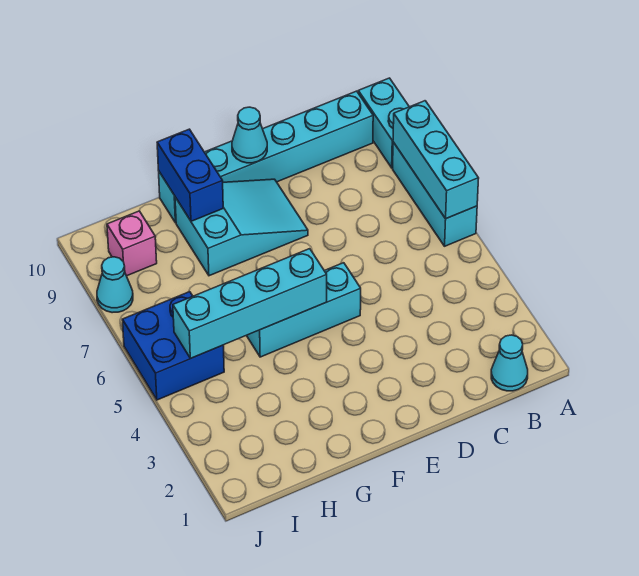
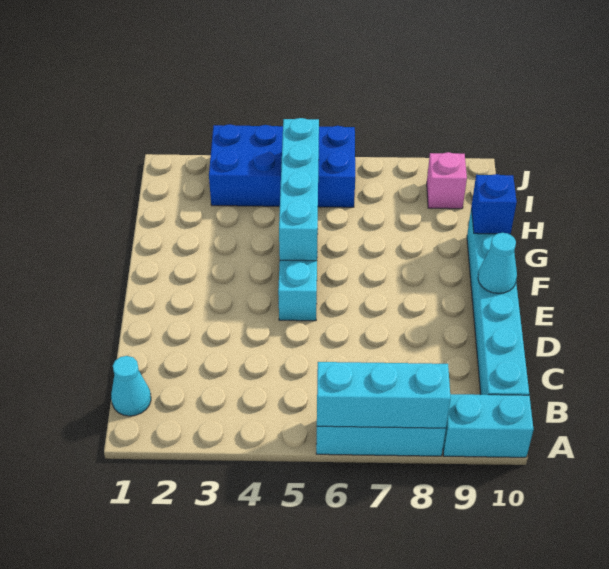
cyan 2x3 slope [175,179,308,276] -> none
blue 1x2 brick [157,129,223,221] -> blue 1x1 brick [471,174,517,234]
blue 2x2 brick [122,292,224,400] -> blue 2x4 brick [209,124,355,207]
cyan 1x1 cone [97,257,133,313] -> none

